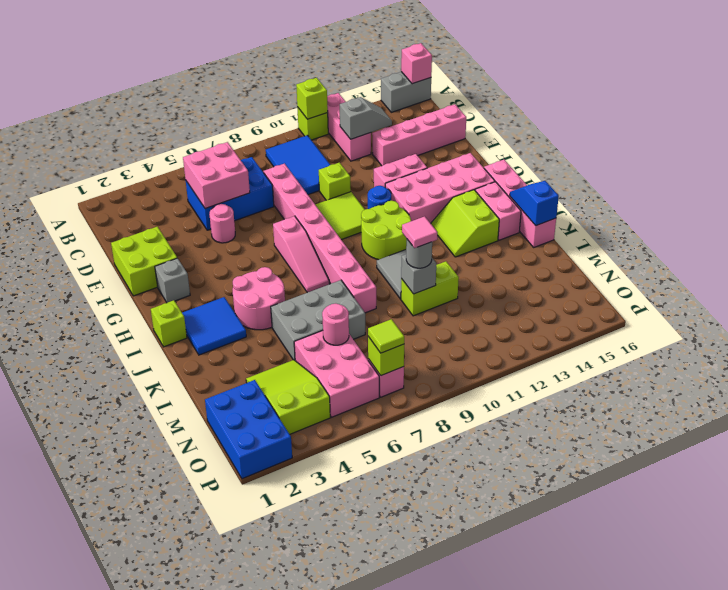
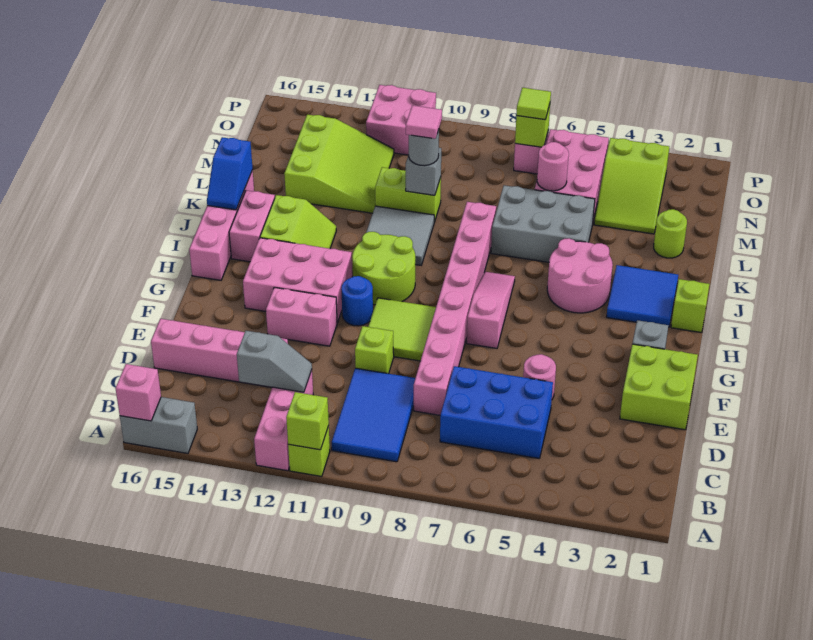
pink 2x2 brick [183,142,250,209] -> pink 2x2 brick moved to [366,85,436,155]
grey 1x2 slope [340,97,392,139] -> grey 1x2 slope turned to [237,331,312,392]
pink 2x4 brick [385,153,495,223] -> pink 2x3 brick [243,238,352,323]
none -> lime 1x1 round brick [654,209,687,258]
none -> lime 3x3 slope [284,115,394,213]
blue 2x3 brick [205,380,292,479] -> none

